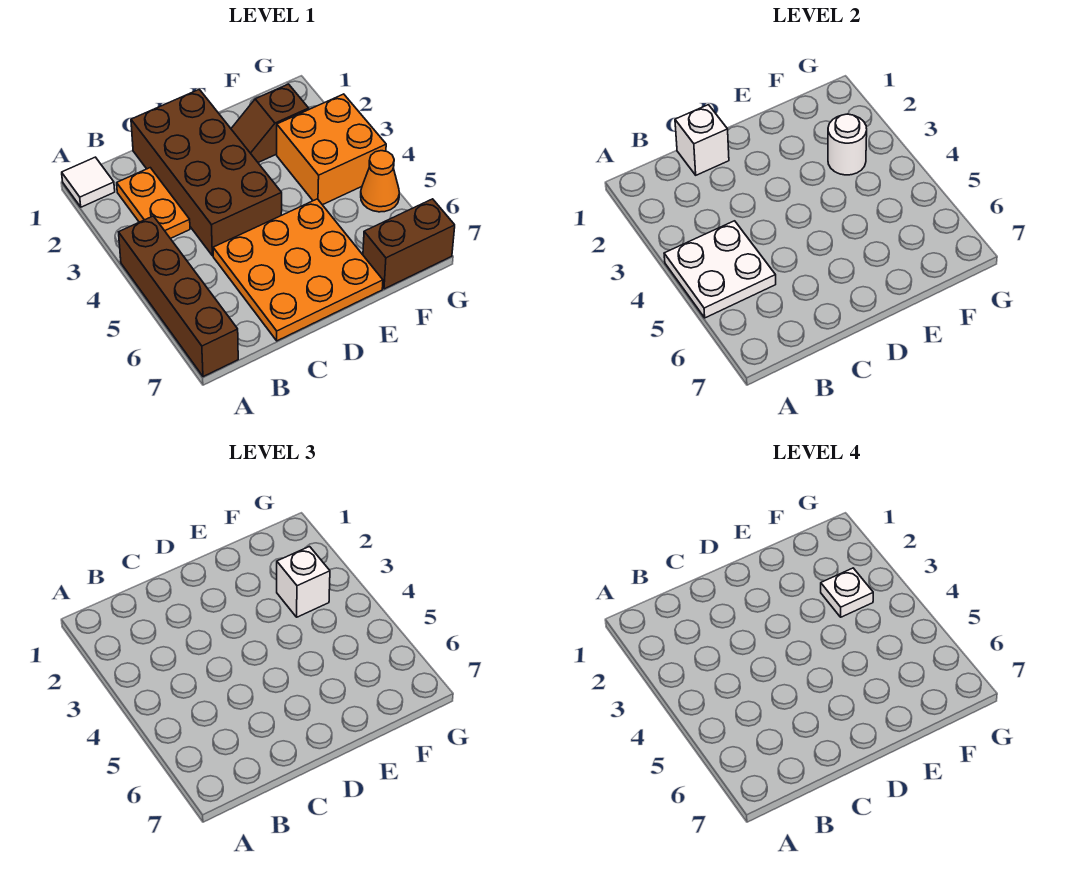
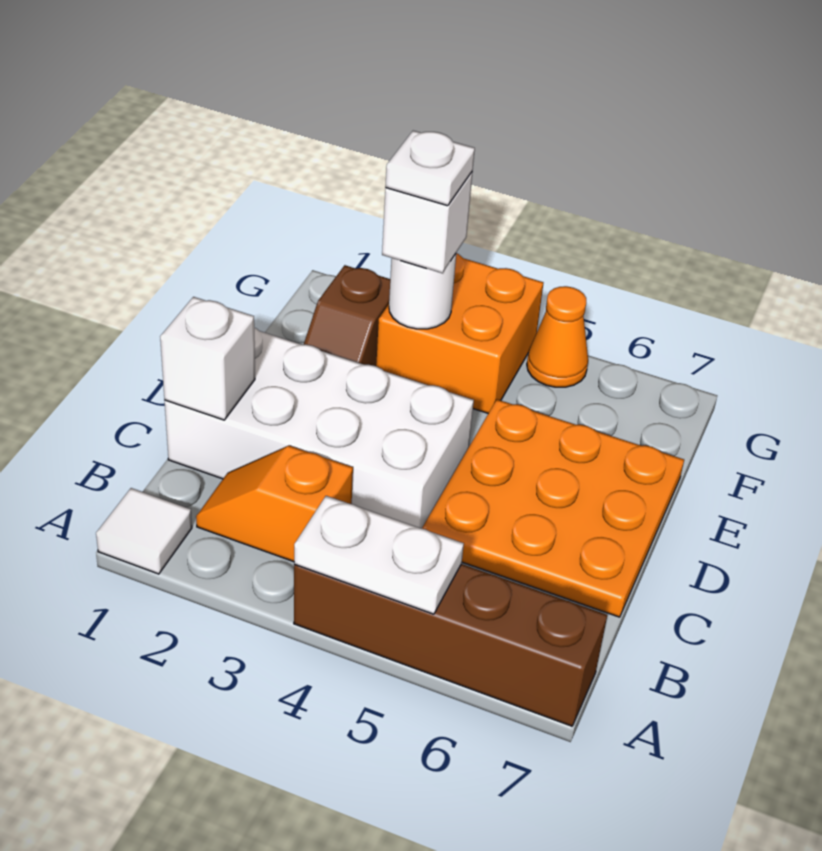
white 2x2 plate [664,221,776,318] -> white 1x2 plate [294,496,464,614]
orange 1x2 plate [117,168,190,239] -> orange 1x2 slope [196,446,353,562]
brown 2x4 brick [131,89,282,256] -> white 2x4 brick [165,328,474,528]
brown 1x2 brick [363,199,455,289] -> none

